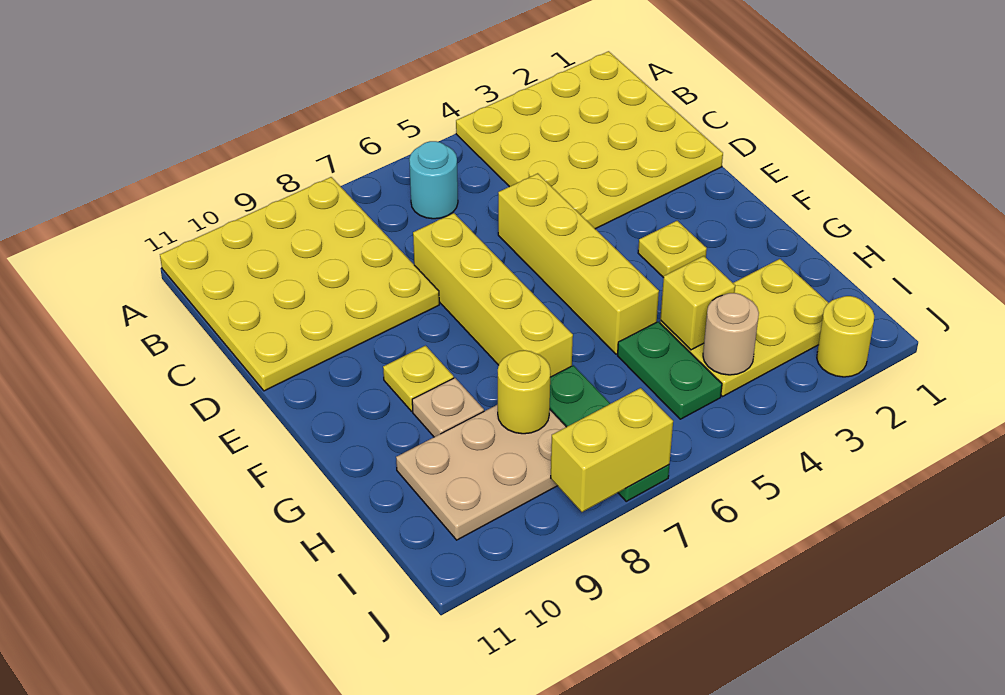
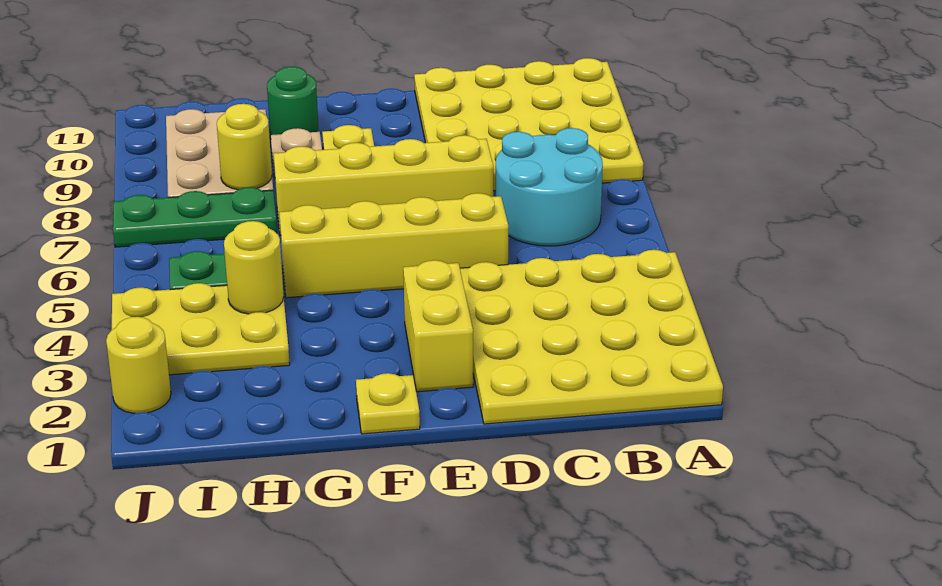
cyan 1x1 round brick [409,141,458,219] -> cyan 2x2 round brick [496,128,603,246]
yellow 1x1 plate [638,221,707,278] -> yellow 1x1 plate moved to [356,373,420,434]
none -> green 1x1 round brick [267,67,319,138]
yellow 2x3 plate [660,259,828,396] -> yellow 2x3 plate turned to [112,283,290,375]
yellow 1x1 brick [660,256,735,350] -> yellow 1x1 round brick [224,221,284,314]
tan 1x1 round brick [703,293,759,375] -> none
yellow 1x2 brick [551,388,673,512] -> yellow 1x2 brick moved to [403,260,473,392]

